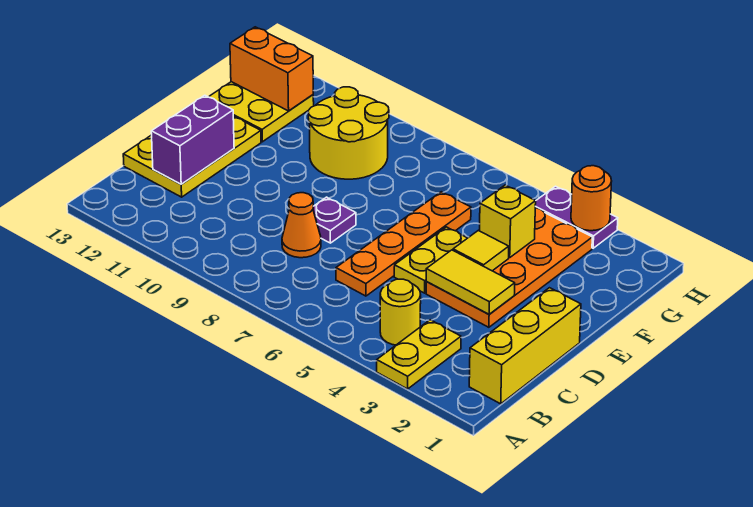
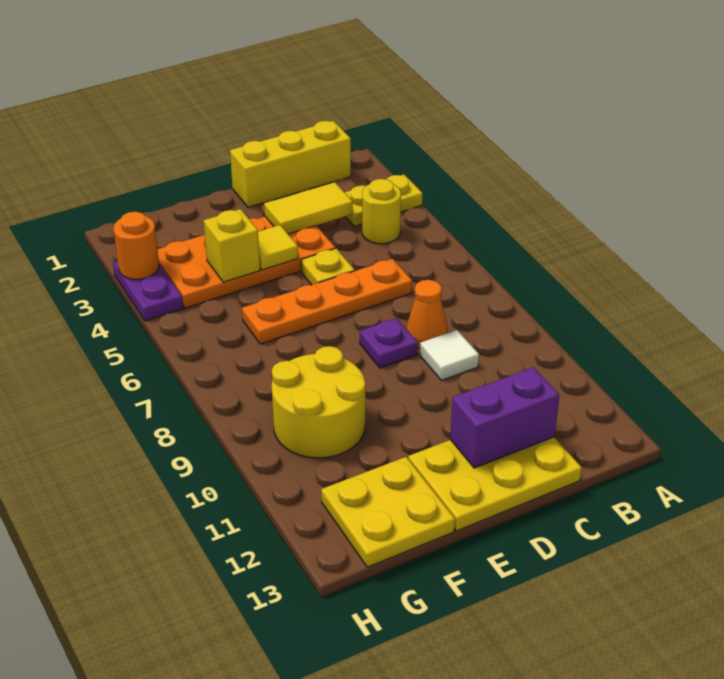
none -> white 1x1 tile [420,330,479,380]
yellow 1x2 tile [426,250,515,314] -> yellow 1x2 tile turned to [264,182,353,234]
yellow 1x2 plate [394,227,467,293] -> yellow 1x1 plate [301,248,355,285]
orange 1x2 brick [230,27,313,111] -> none

